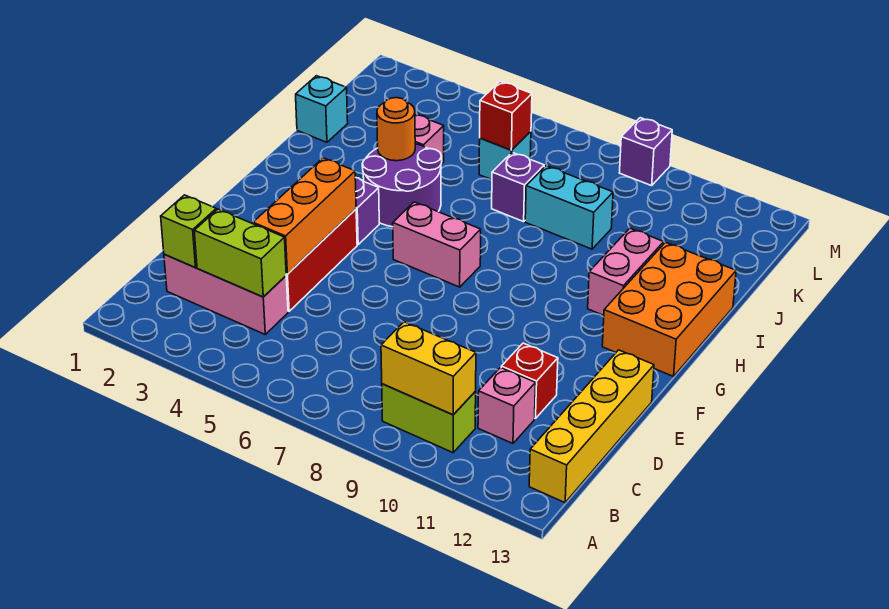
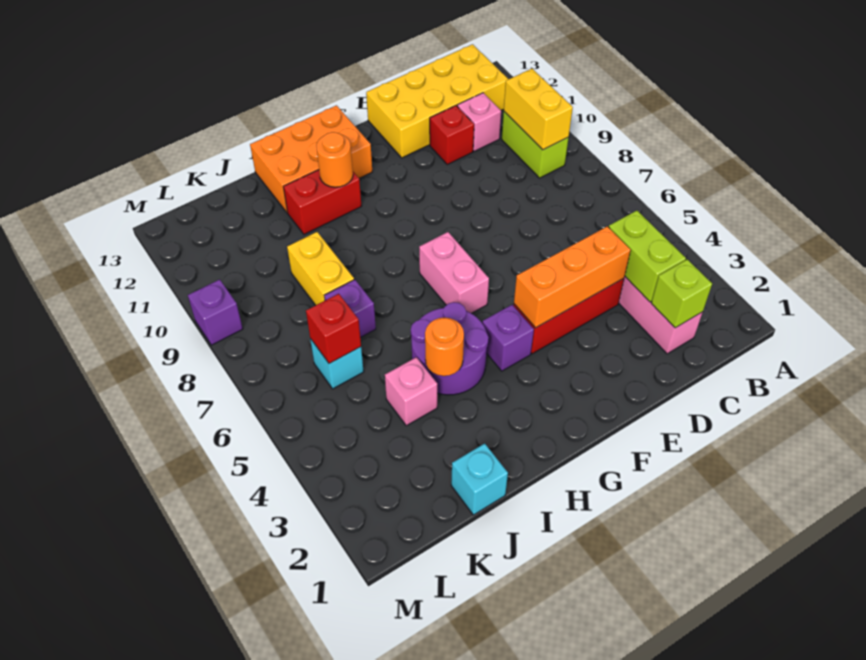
yellow 1x4 brick [529,350,654,503] -> yellow 2x4 brick [366,44,508,158]
pink 1x2 brick [588,228,664,315] -> red 1x2 brick [283,170,361,234]
none -> orange 1x1 round brick [316,132,353,187]
cyan 1x2 brick [525,166,613,249] -> yellow 1x2 brick [287,232,354,305]

